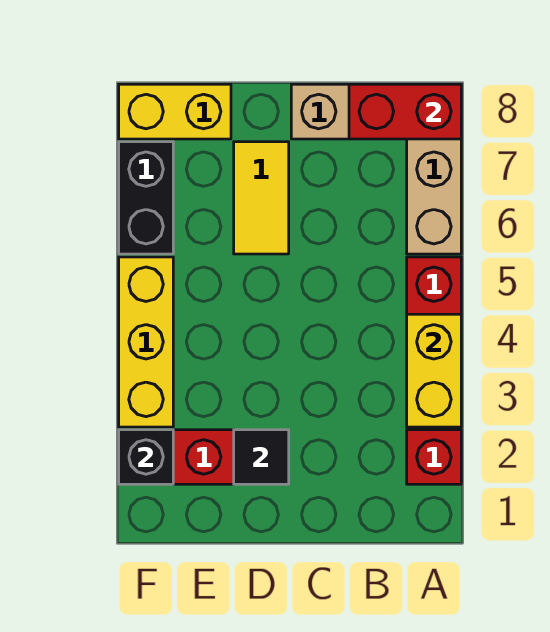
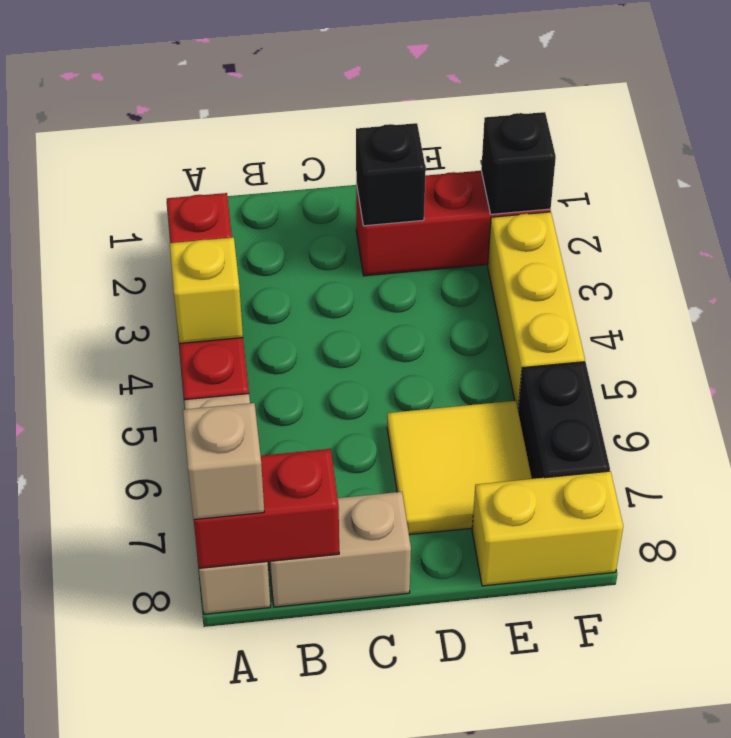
yellow 1x2 brick [407,314,461,427] -> yellow 1x1 brick [170,237,243,344]
none -> tan 1x1 brick [183,403,264,520]
black 1x1 tile [234,430,289,484] -> black 1x1 brick [356,123,426,226]
yellow 1x2 tile [234,142,289,254] -> yellow 2x2 tile [387,401,532,535]

